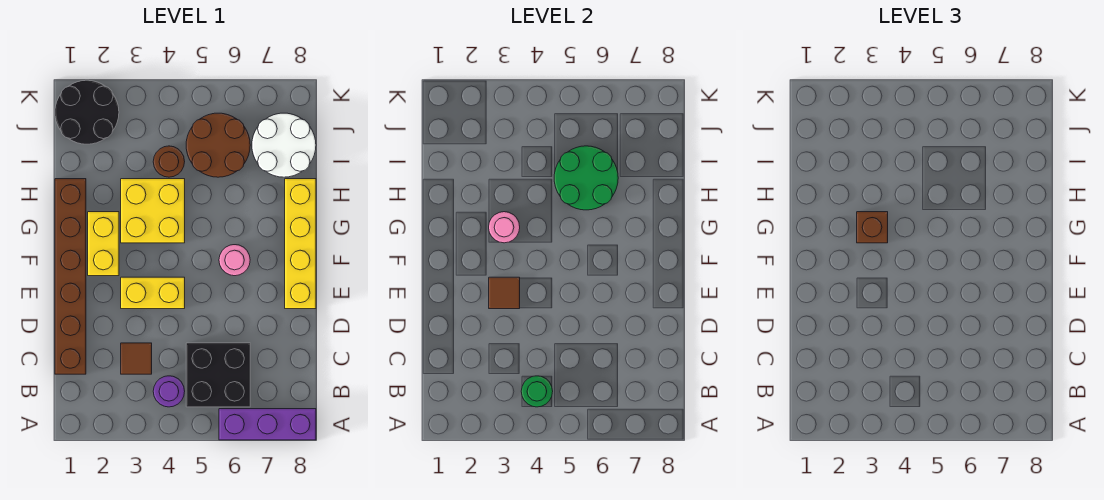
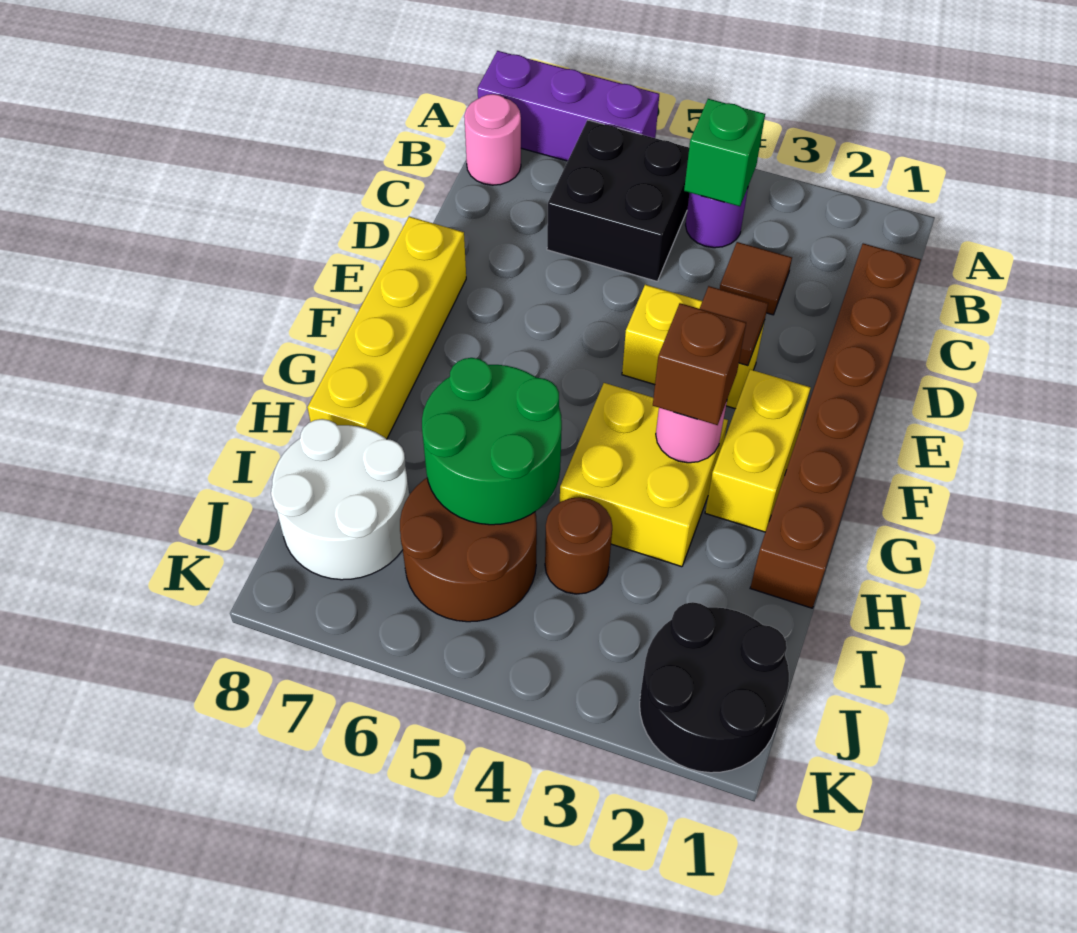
green 1x1 round brick [521,376,553,407] -> green 1x1 brick [684,99,765,206]
pink 1x1 round brick [219,245,250,276] -> pink 1x1 round brick moved to [464,94,521,185]

